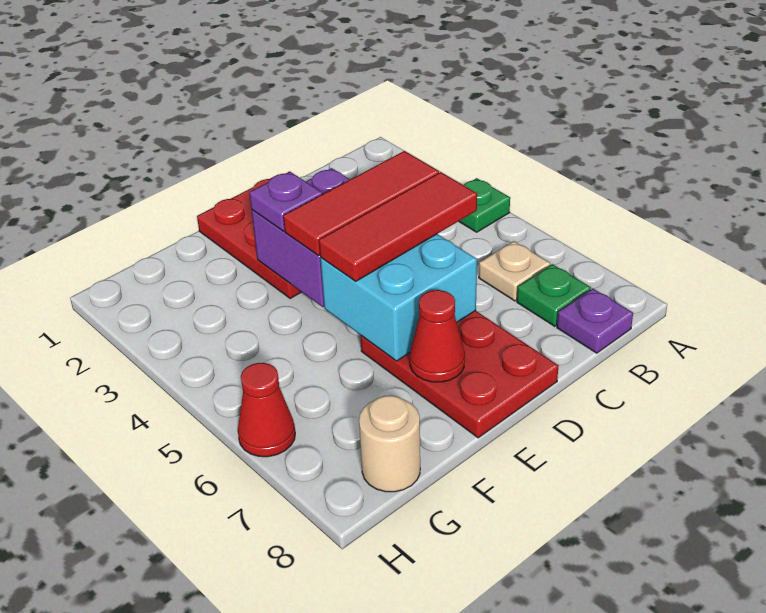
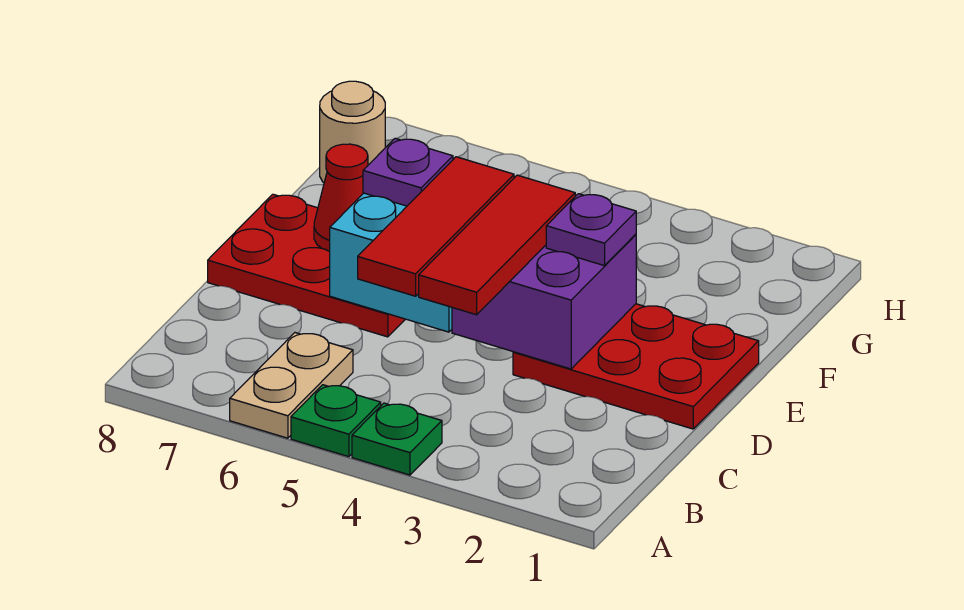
tan 1x1 plate [479,241,550,301] -> tan 1x2 plate [230,333,353,438]
green 1x1 plate [517,264,591,326] -> green 1x1 plate moved to [291,385,381,457]
purple 1x1 plate [557,289,633,353] -> purple 1x1 plate moved to [363,138,453,206]
red 1x1 cone [238,363,295,457] -> none

